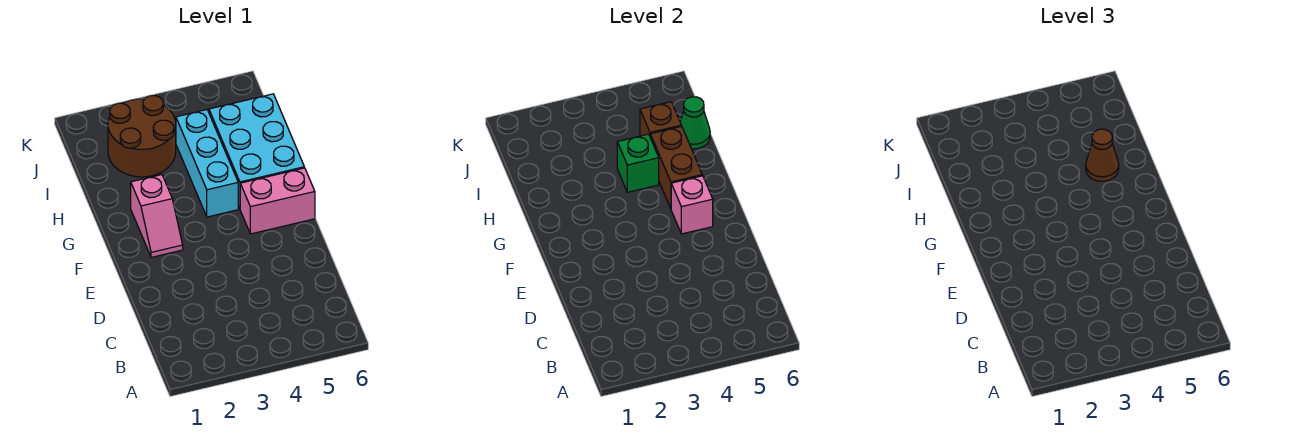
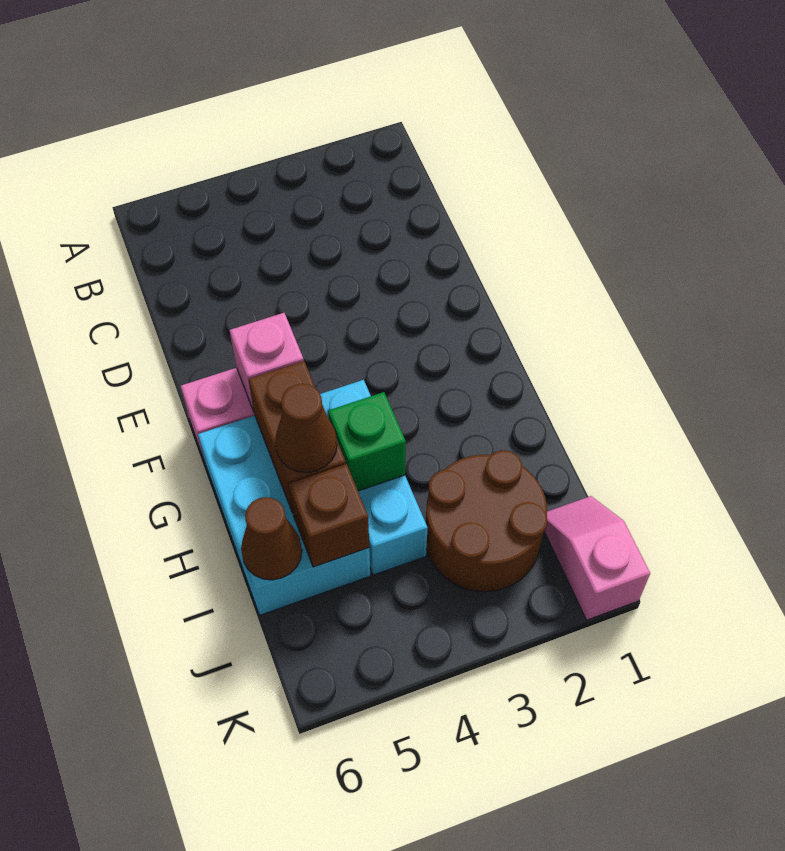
pink 1x2 slope [131,175,183,257] -> pink 1x2 slope moved to [545,496,650,620]
green 1x1 cone [680,97,710,149] -> brown 1x1 cone [241,497,302,580]

